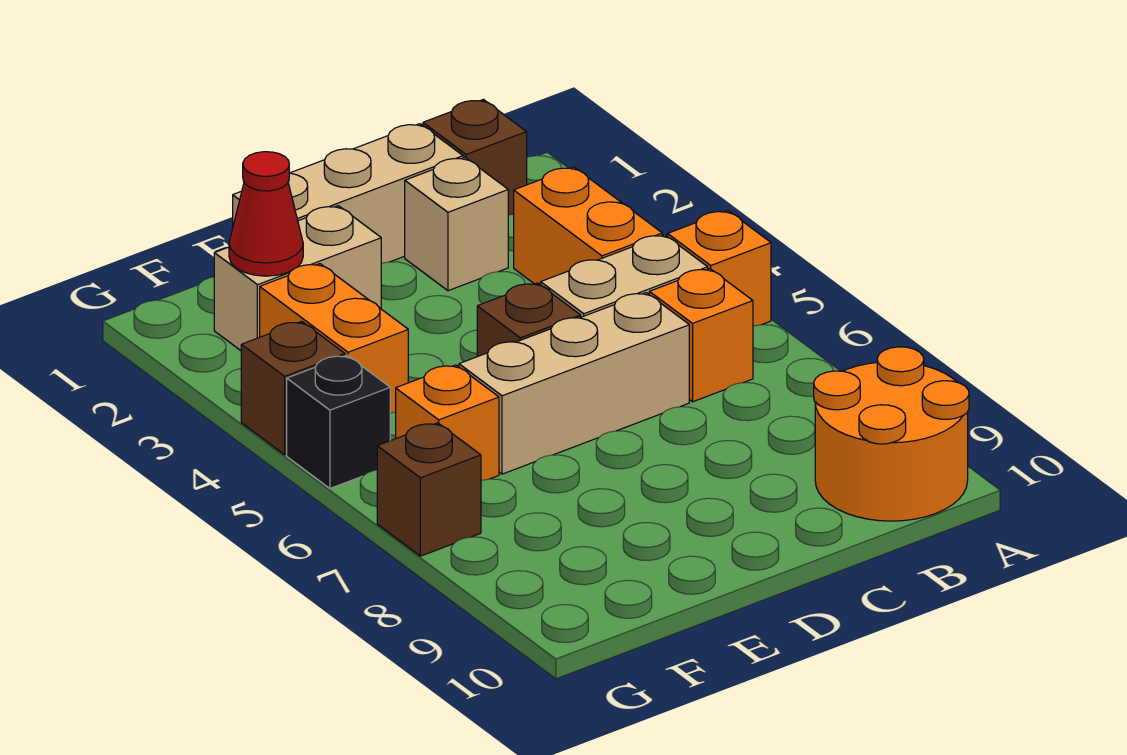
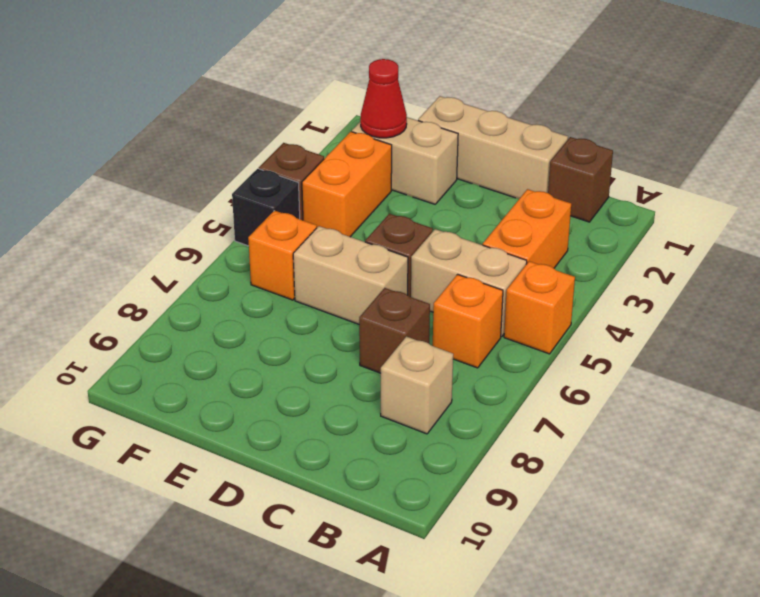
orange 2x2 round brick [814,347,969,521] -> none
tan 1x1 brick [405,158,508,291] -> tan 1x1 brick moved to [381,337,453,434]
tan 1x3 brick [459,293,689,474] -> tan 1x2 brick [293,226,408,324]
brown 1x1 brick [377,423,481,556] -> brown 1x1 brick moved to [359,288,430,373]

